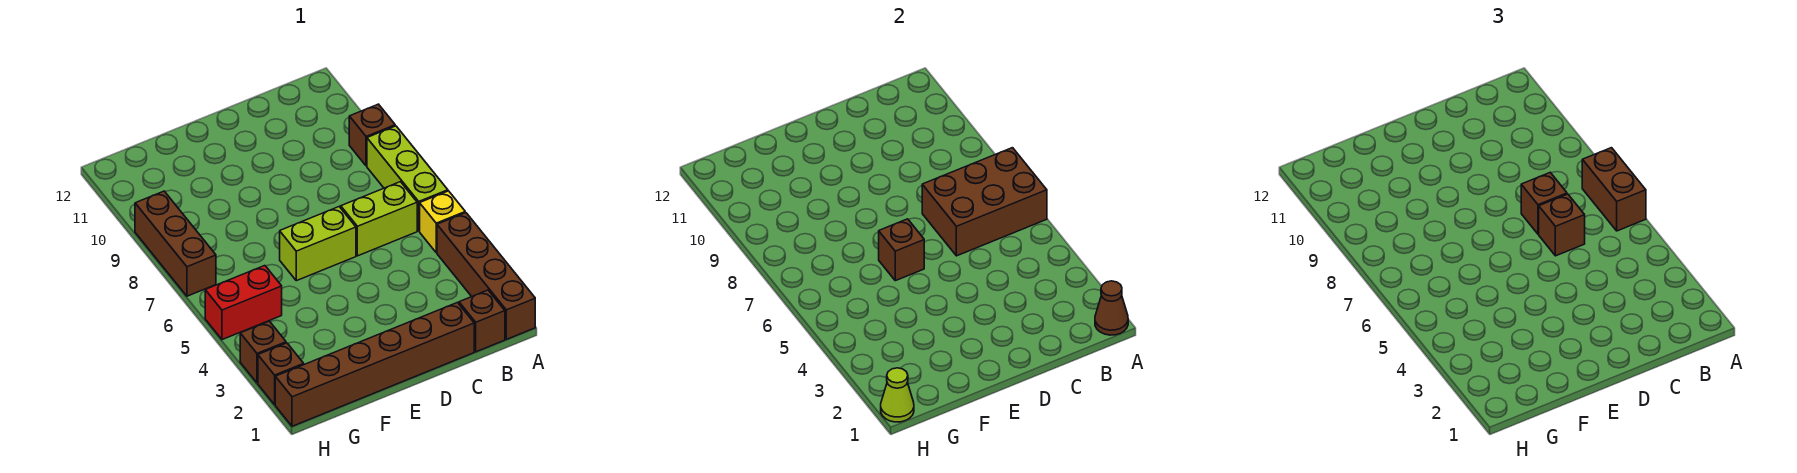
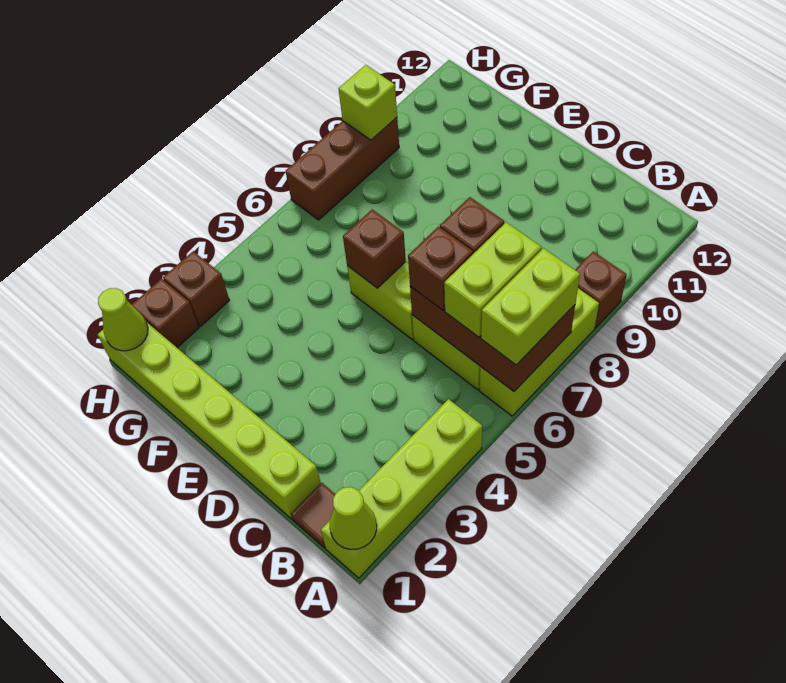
brown 1x4 brick [437,213,535,339] -> lime 1x4 brick [321,399,482,578]
brown 1x1 cone [1095,281,1128,335] -> lime 1x1 cone [330,487,377,550]
yellow 1x1 brick [420,191,465,253] -> none
brown 1x2 brick [1582,148,1646,231] -> lime 1x2 brick [481,248,580,365]
brown 1x1 brick [459,290,505,352] -> brown 1x1 tile [291,483,335,548]
none -> lime 1x2 brick [444,222,542,337]
brown 1x6 brick [275,303,474,426] -> lime 1x6 brick [97,322,321,519]
red 1x2 brick [205,266,282,340] -> none
none -> lime 1x1 brick [338,65,397,140]

